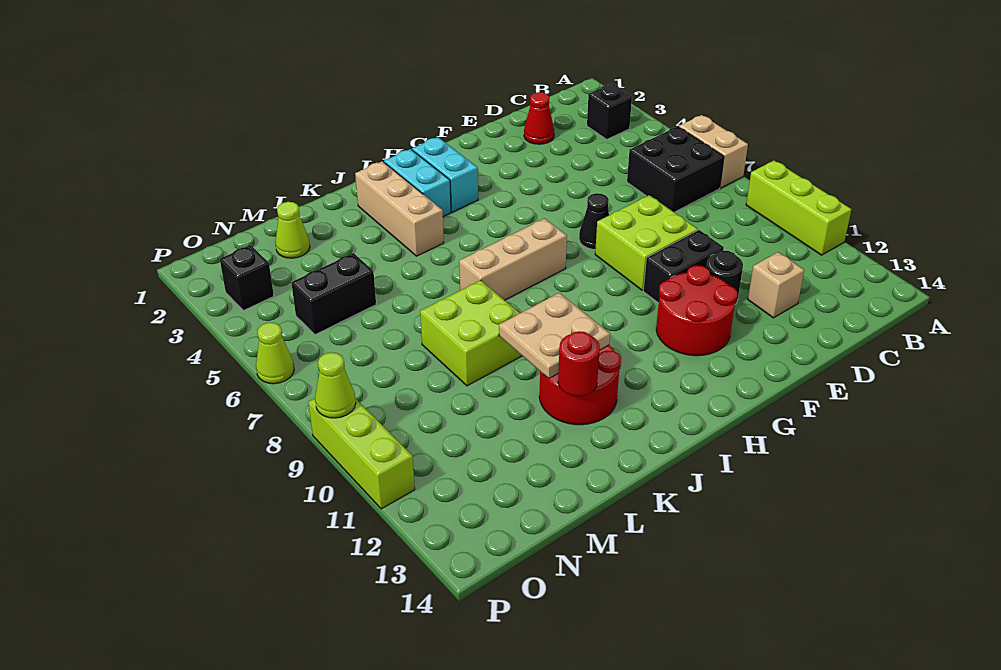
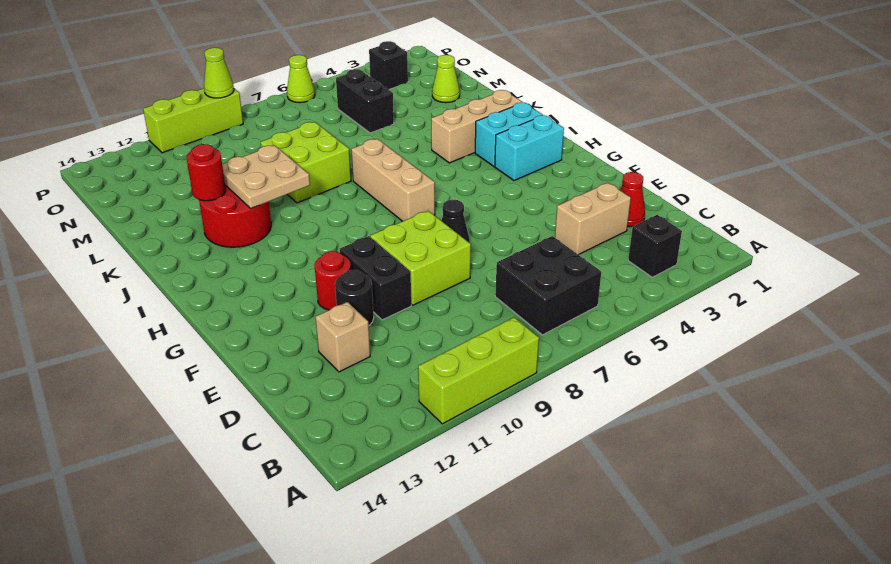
tan 1x2 brick [679,115,748,188] -> tan 1x2 brick moved to [555,183,631,255]
red 2x2 round brick [656,265,737,356] -> red 1x1 round brick [315,251,351,310]

